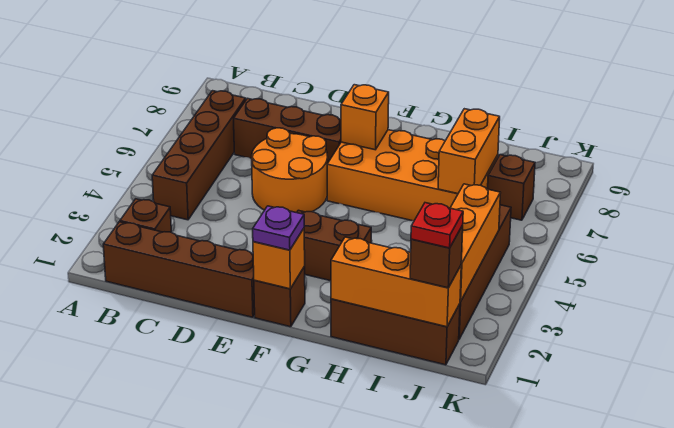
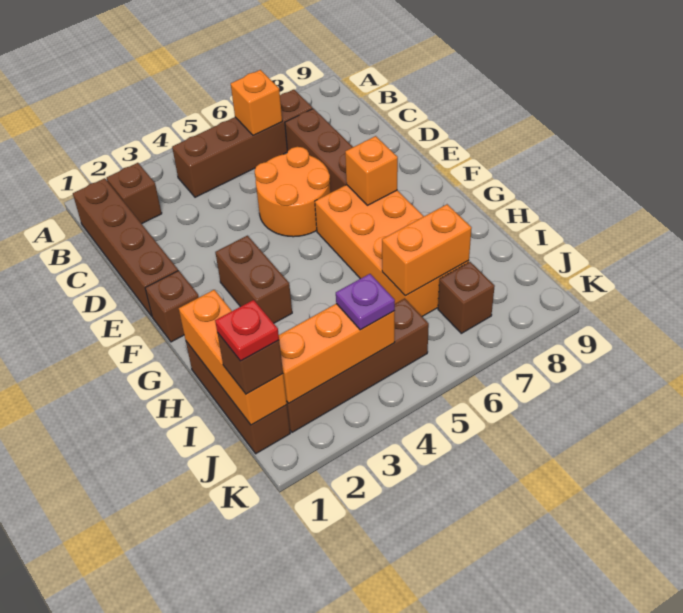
orange 1x1 brick [253,229,305,289] -> orange 1x1 brick moved to [231,70,282,136]
purple 1x1 plate [253,206,304,250] -> purple 1x1 plate moved to [336,274,395,330]

